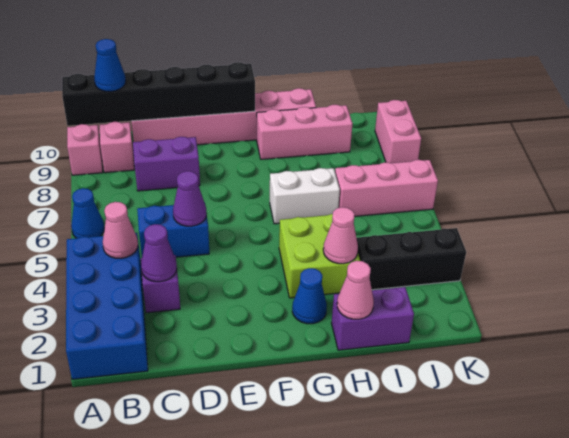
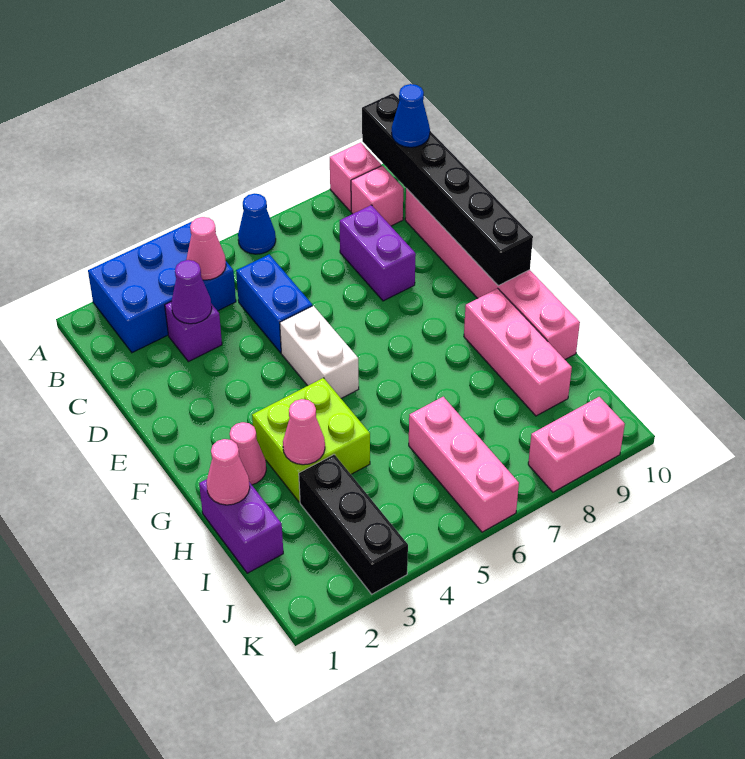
blue 2x4 brick [66,233,148,379] -> blue 2x3 brick [88,222,236,353]
purple 1x1 cone [173,171,207,226] -> none
blue 1x1 cone [292,268,327,324] -> pink 1x1 cone [230,422,266,485]
white 1x2 brick [270,168,340,224] -> white 1x2 brick moved to [280,306,359,398]

